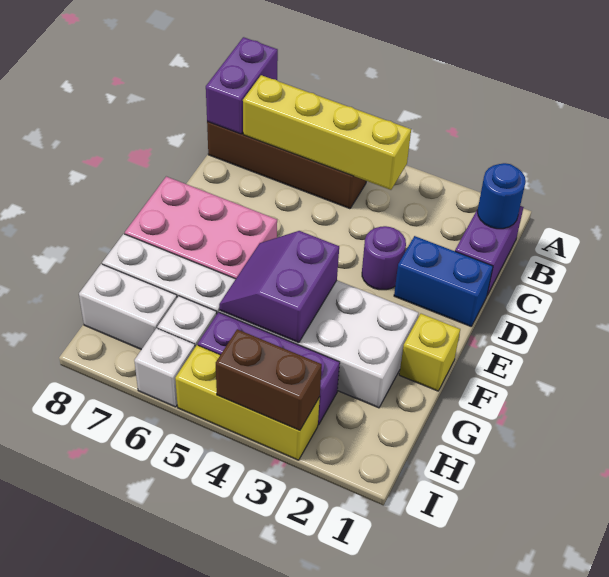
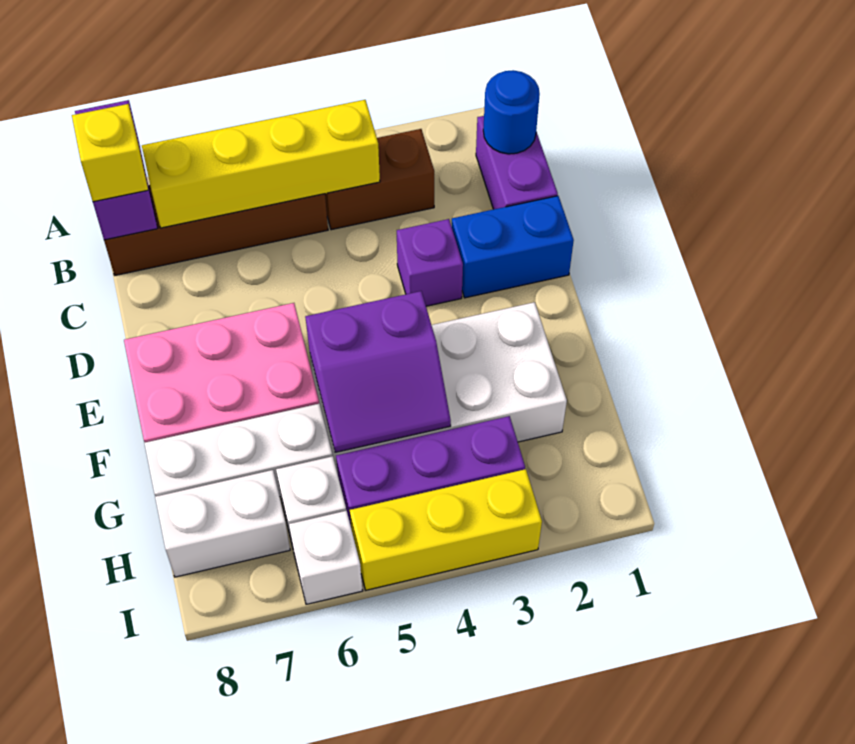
purple 1x1 round brick [362,226,406,290] -> purple 1x1 brick [397,219,463,306]
yellow 1x1 brick [399,314,460,391] -> yellow 1x1 brick moved to [72,104,148,202]
purple 2x2 slope [219,231,339,343] -> purple 2x2 slope turned to [305,291,451,453]
brown 1x2 brick [216,329,322,430] -> brown 1x2 brick moved to [325,129,434,230]

